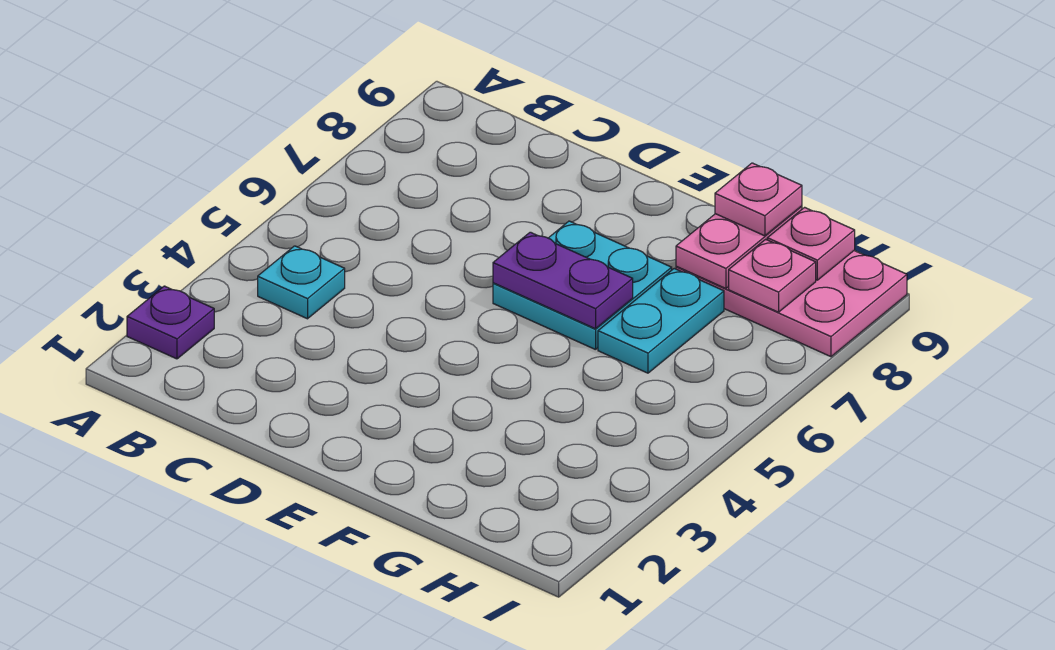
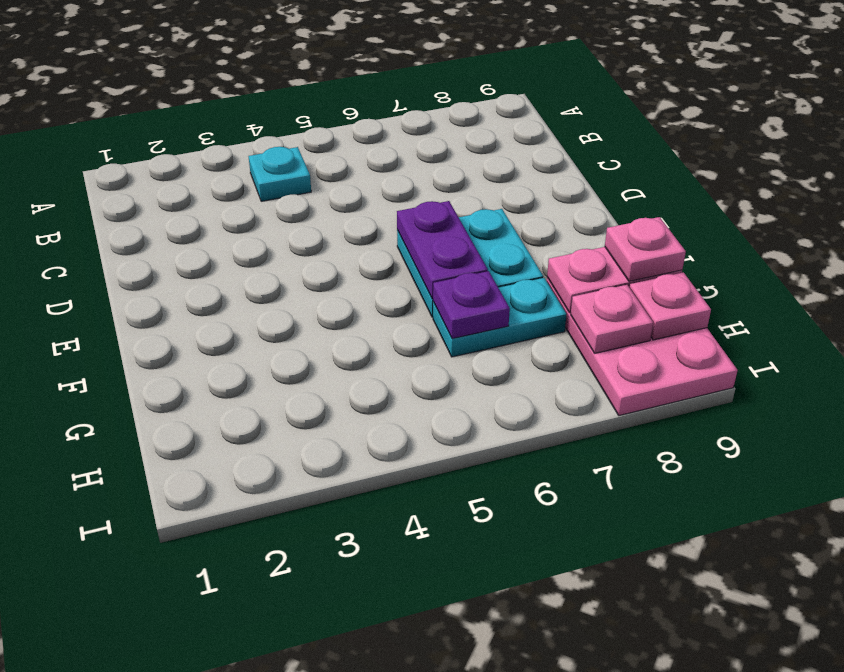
purple 1x1 plate [127,286,214,359] -> purple 1x1 plate moved to [433,271,510,339]

